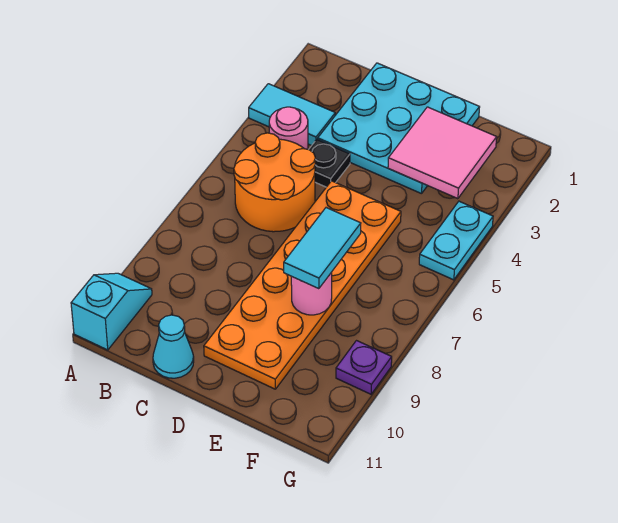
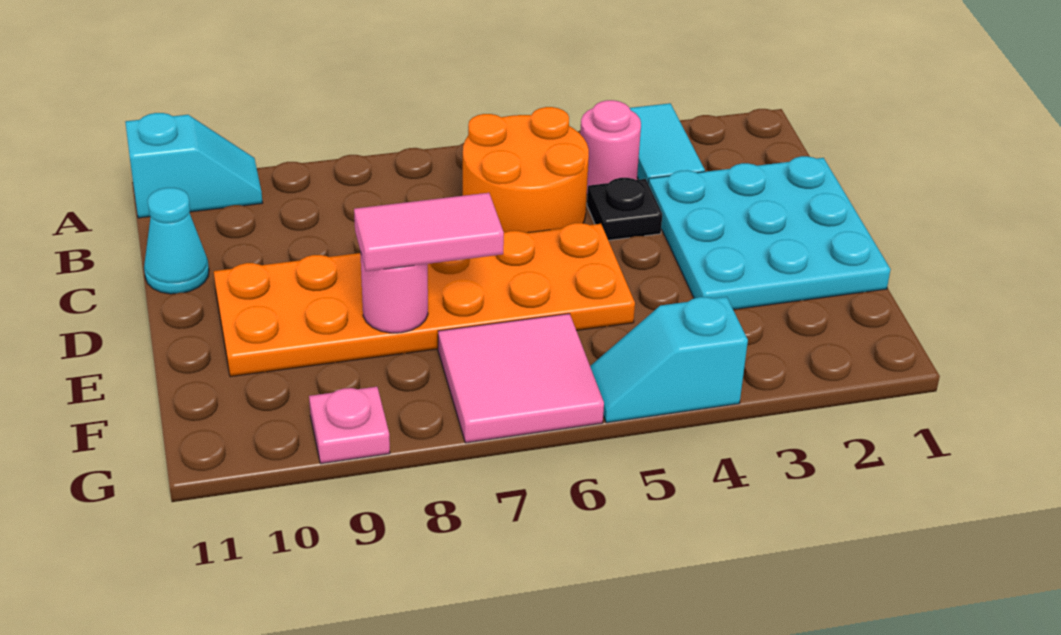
pink 2x2 tile [388,107,497,199] -> pink 2x2 tile moved to [438,314,604,443]
cyan 1x2 tile [284,208,361,289] -> pink 1x2 tile [354,193,504,271]
cyan 1x2 plate [419,201,493,280] -> cyan 1x2 slope [590,297,748,423]
purple 1x1 plate [336,341,392,394] -> pink 1x1 plate [309,387,390,464]

